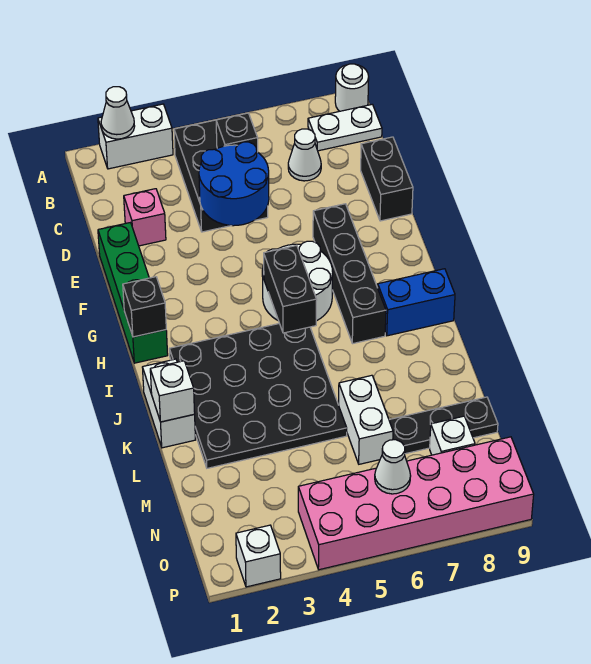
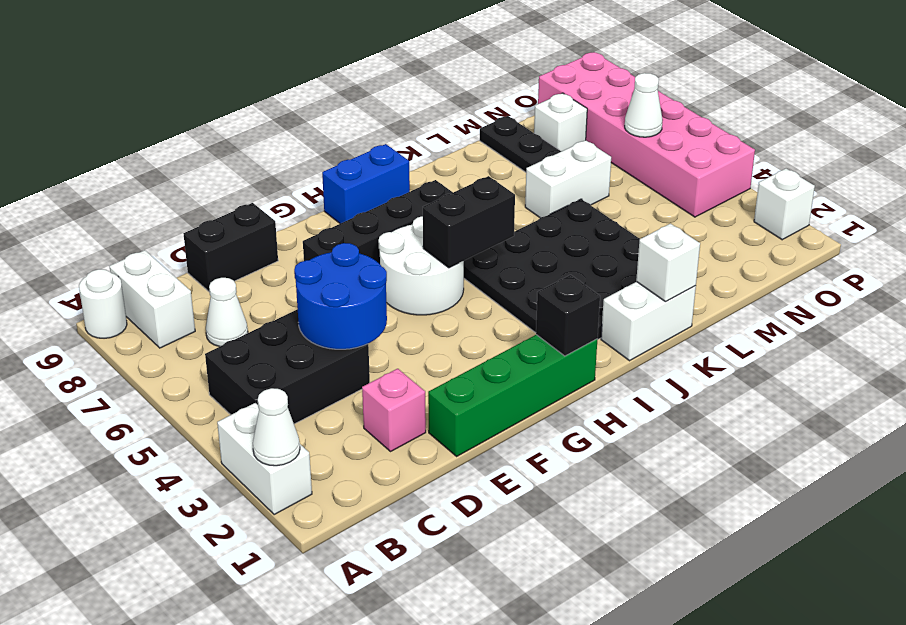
white 1x2 plate [308,104,382,151] -> white 1x2 brick [109,250,195,348]
black 1x1 brick [216,113,258,152] -> none
blue 1x2 brick [378,269,455,336] -> blue 1x2 brick turned to [322,144,410,224]

